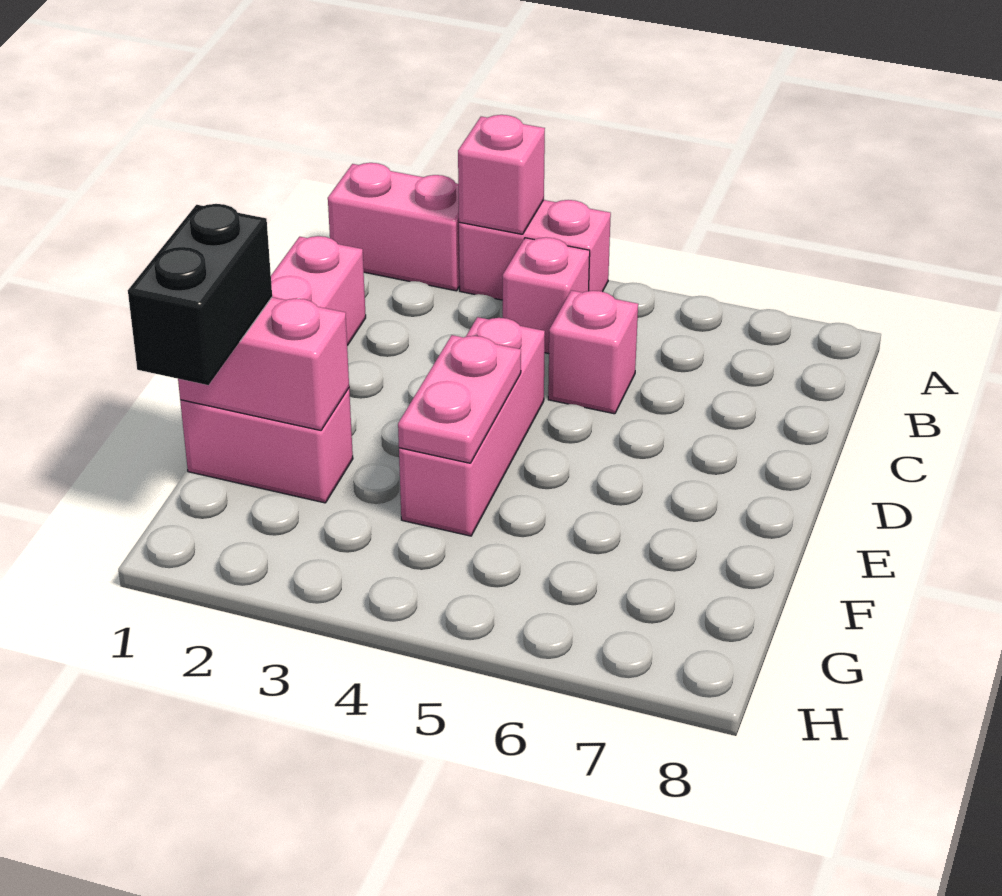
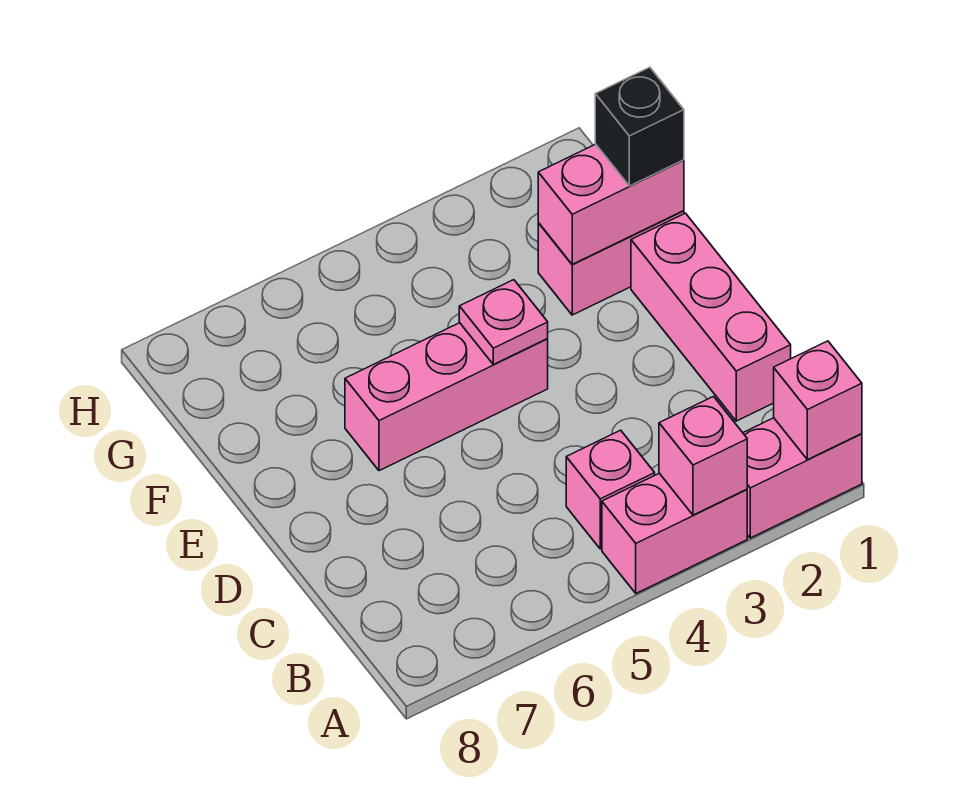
pink 1x1 brick [548,290,638,414] -> pink 1x1 brick moved to [774,341,862,460]
pink 1x3 brick [399,317,545,536] -> pink 1x3 brick turned to [345,323,548,471]
pink 1x2 plate [398,335,521,463] -> pink 1x1 plate [459,280,548,365]
black 1x2 brick [128,204,272,385] -> black 1x1 brick [595,67,684,186]

